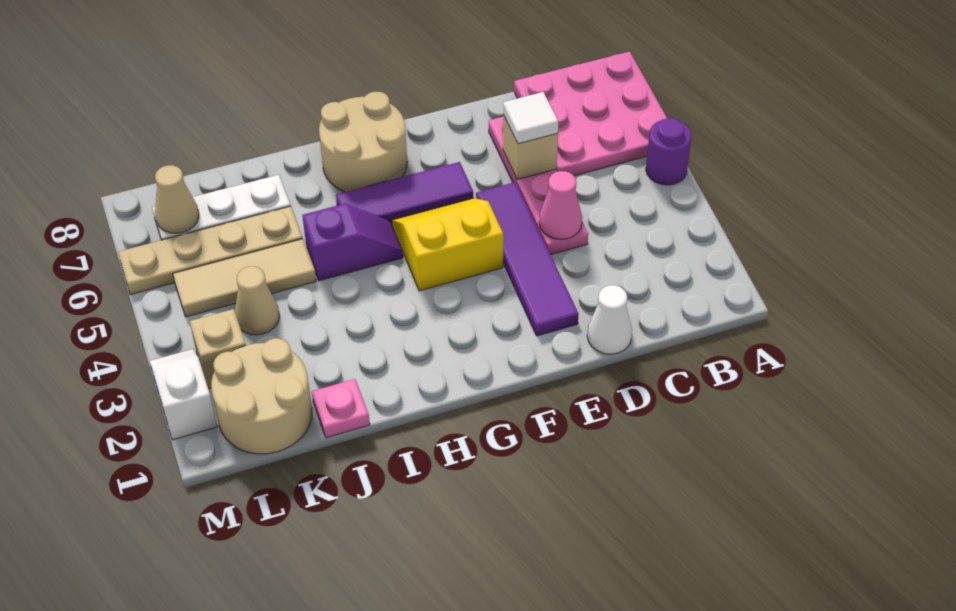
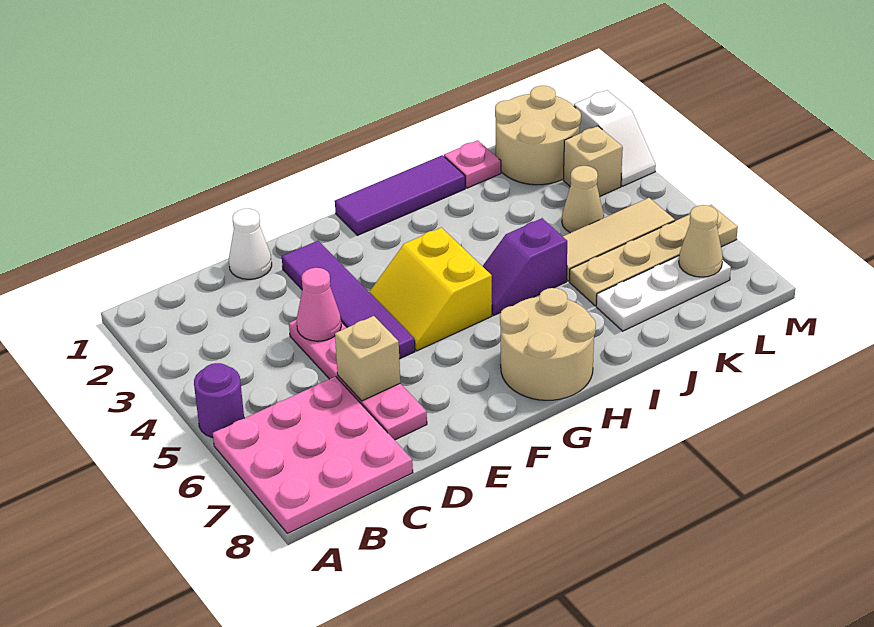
white 1x1 tile [503,92,559,144] -> none
yellow 2x2 slope [392,198,503,291] -> yellow 2x2 slope turned to [369,227,492,351]
purple 1x3 tile [336,162,473,225] -> purple 1x3 tile moved to [335,155,465,235]

